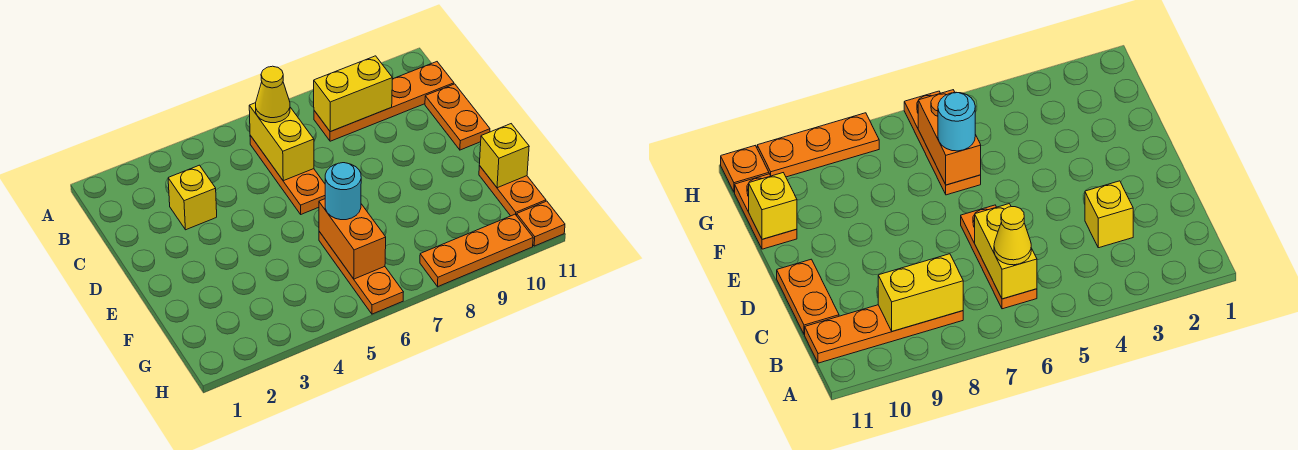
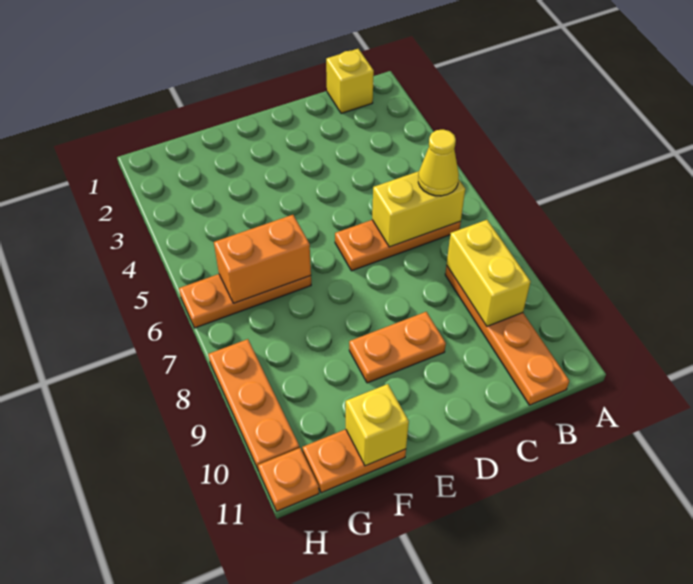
yellow 1x1 brick [168,165,217,230] -> yellow 1x1 brick moved to [326,49,374,113]
orange 1x2 plate [425,84,490,150] -> orange 1x2 plate moved to [349,312,446,383]
cyan 1x1 round brick [325,163,361,220] -> none

